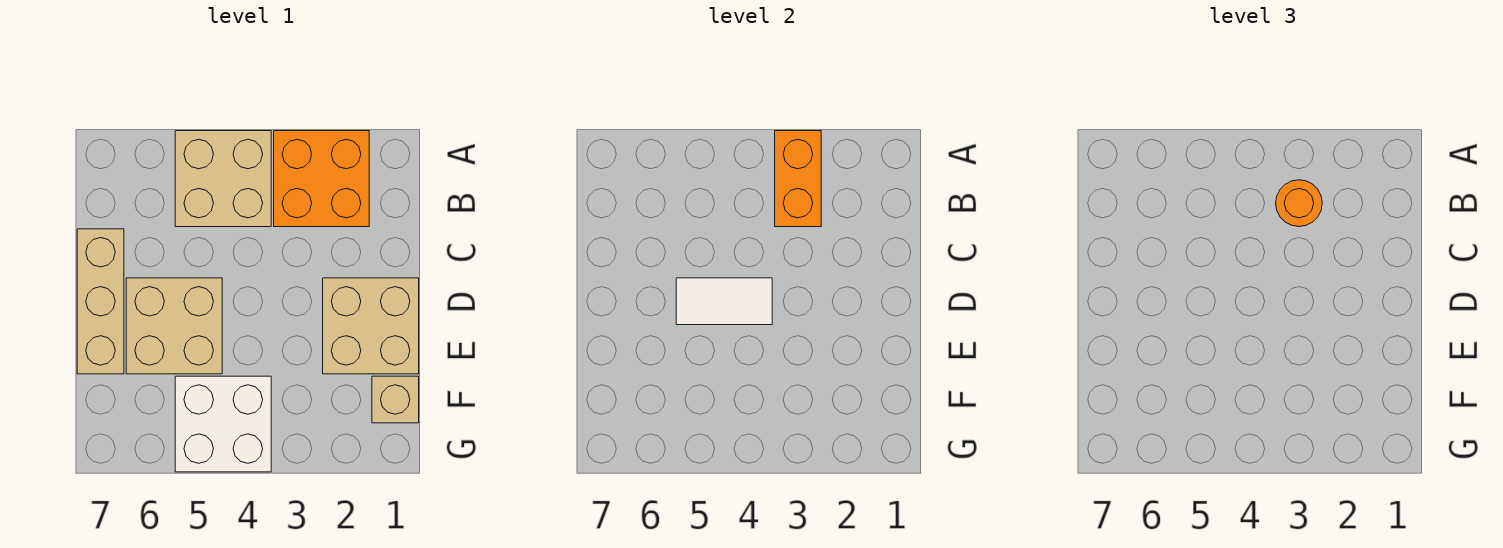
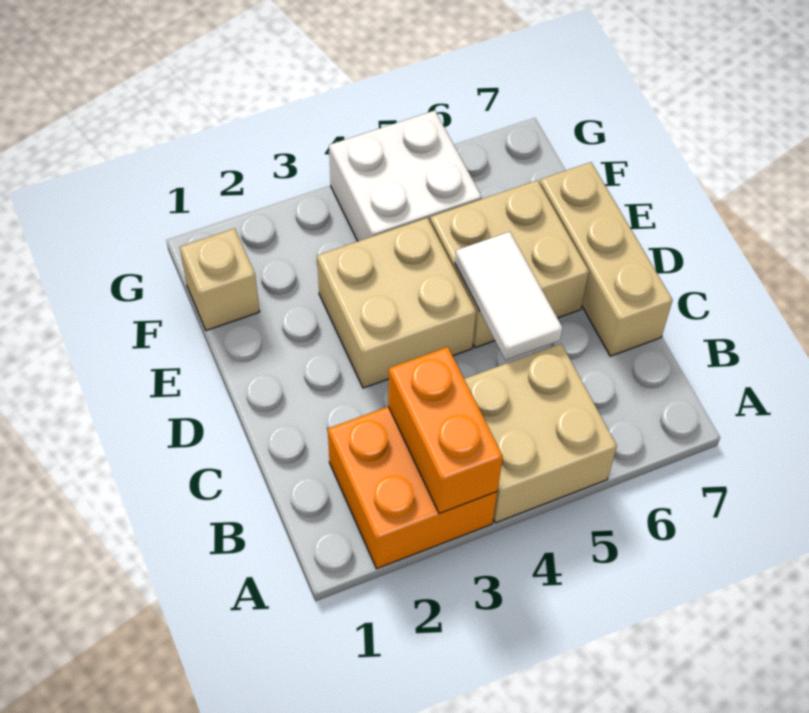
orange 1x1 round brick [1276,180,1322,227] -> none
tan 2x2 brick [323,278,419,374] -> tan 2x2 brick moved to [317,218,476,388]
white 1x2 tile [676,278,772,325] -> white 1x2 tile turned to [455,232,563,360]

